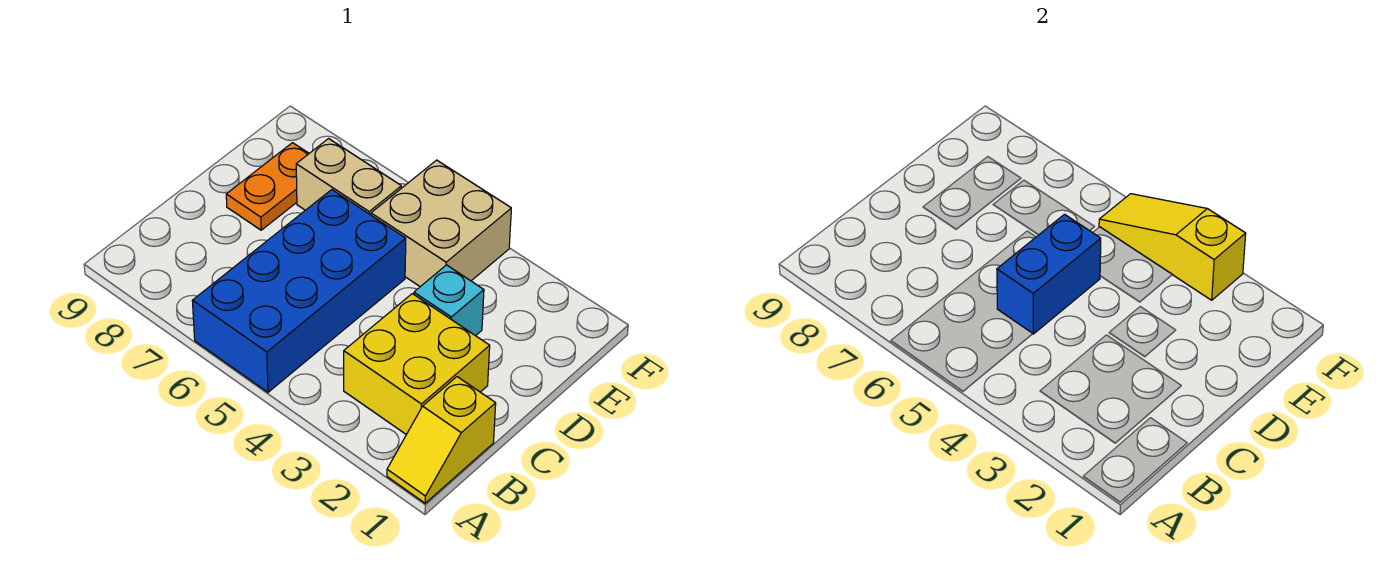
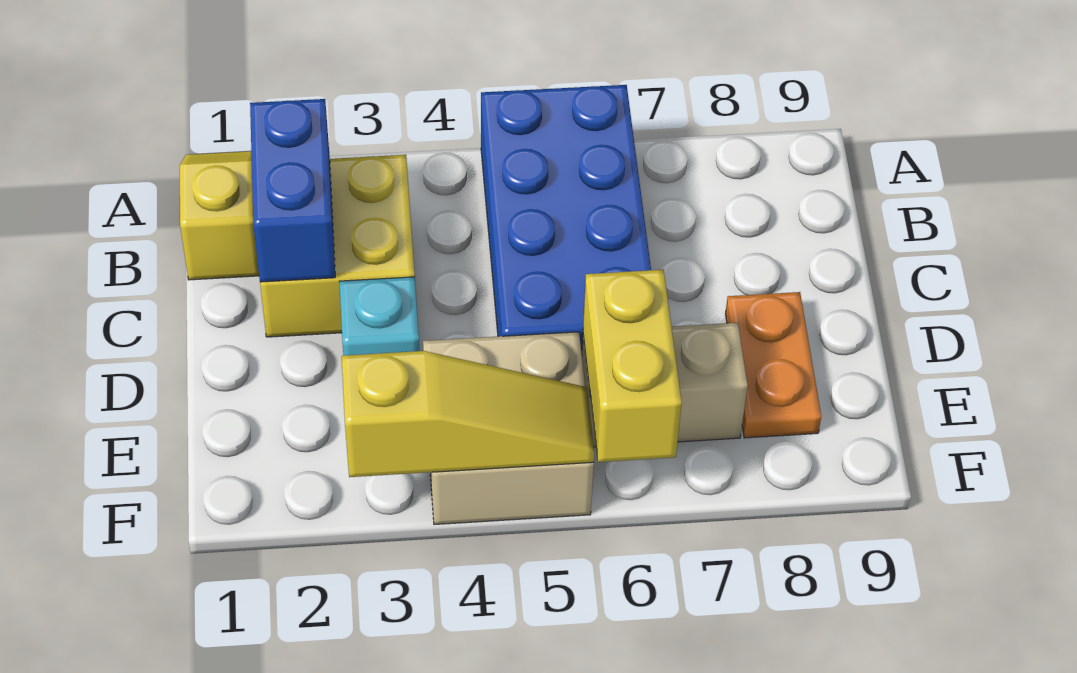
blue 1x2 brick [997,214,1101,334] -> blue 1x2 brick moved to [250,99,335,282]
none -> yellow 1x2 brick [583,270,682,462]

